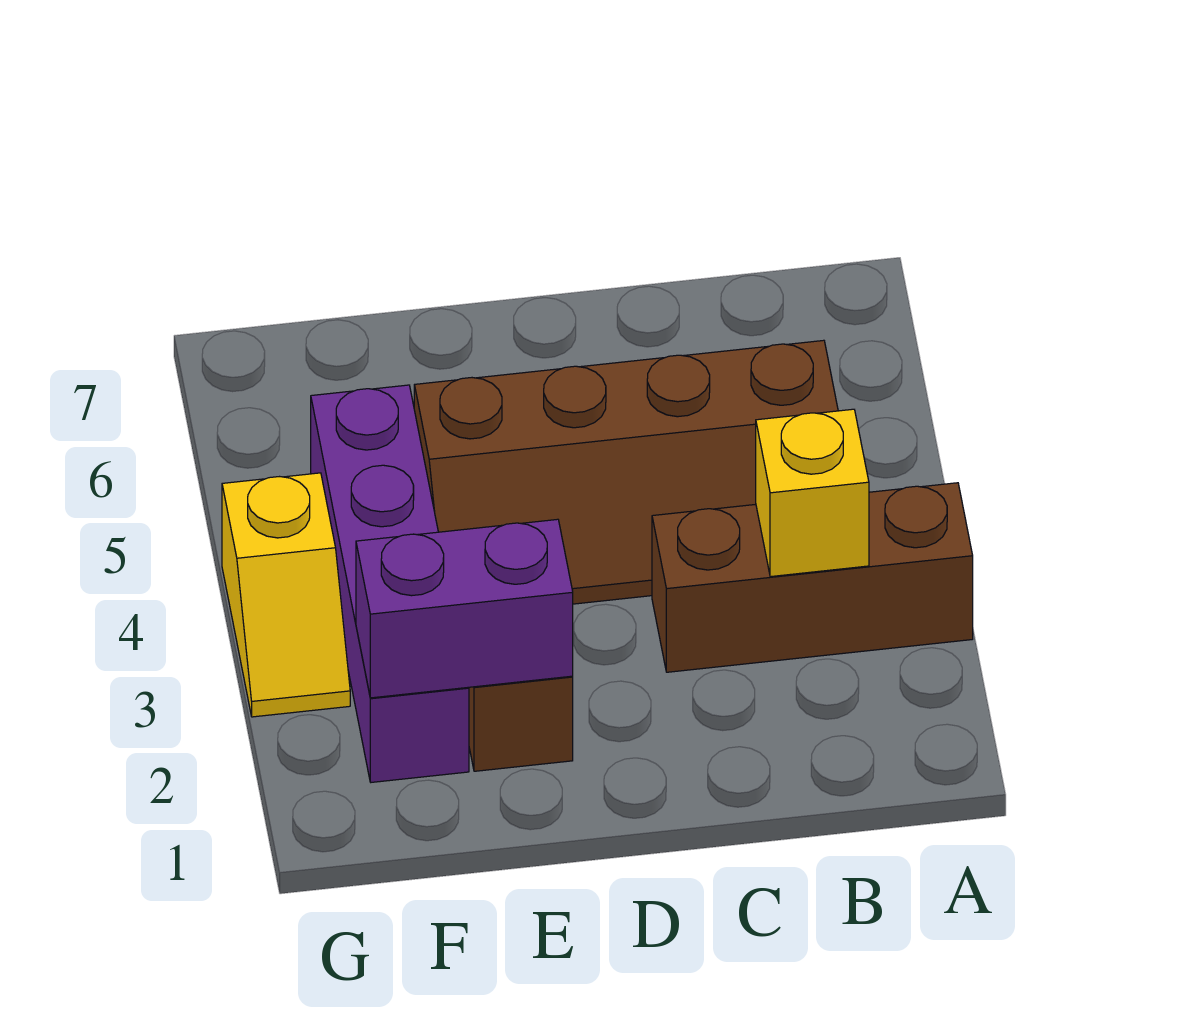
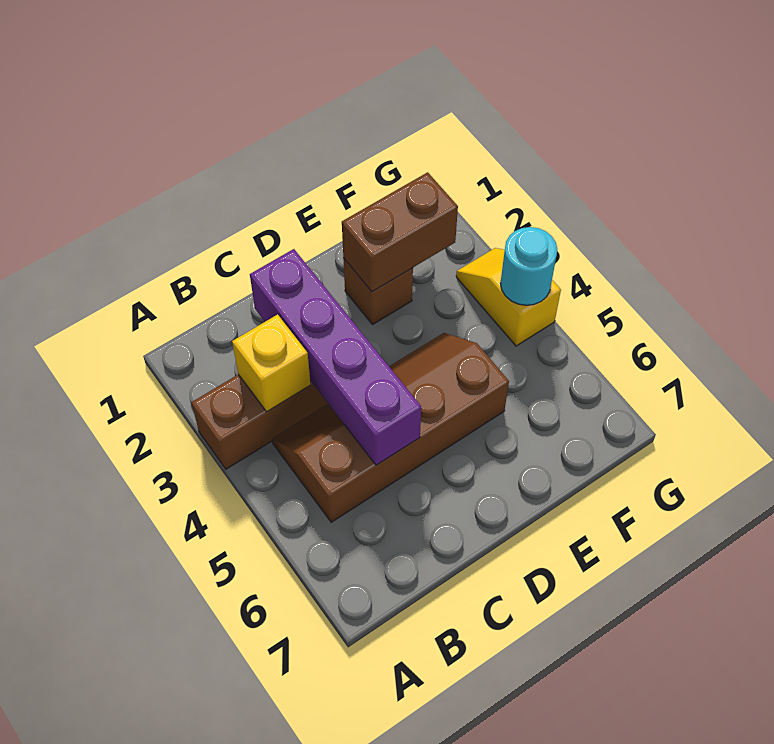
purple 1x2 brick [356,519,573,698] -> brown 1x2 brick [342,172,458,292]
purple 1x4 brick [311,385,469,782] -> purple 1x4 brick moved to [250,249,421,465]
none -> cyan 1x1 round brick [500,227,557,305]

